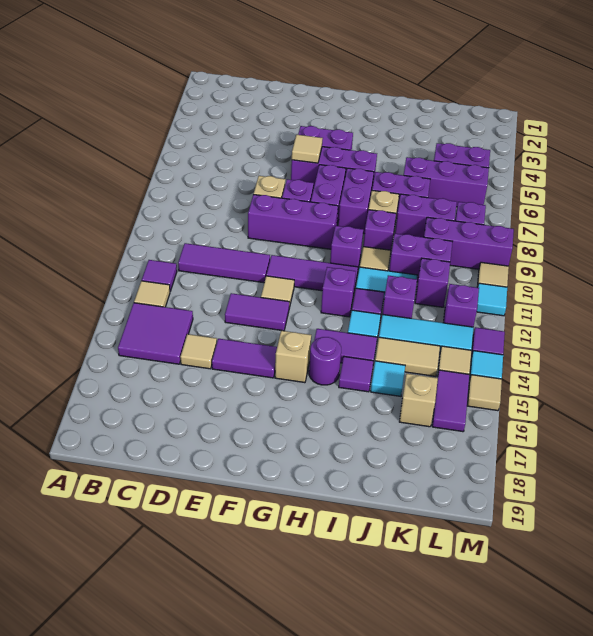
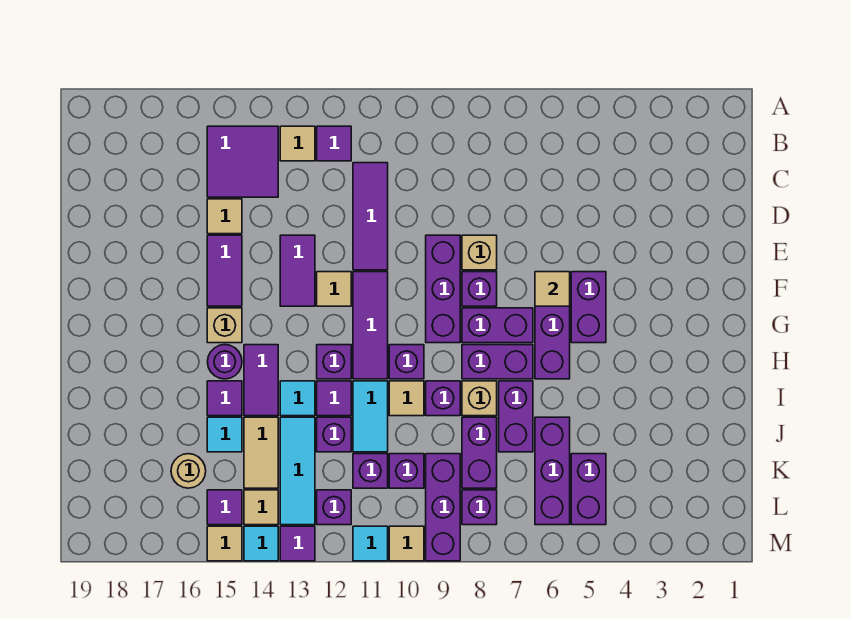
purple 1x2 brick [389,234,452,282] -> purple 1x1 brick [389,454,424,488]
tan 1x1 brick [399,374,438,427] -> tan 1x1 round brick [171,454,206,488]
purple 1x2 tile [432,370,470,432] -> purple 1x1 tile [207,490,242,525]

